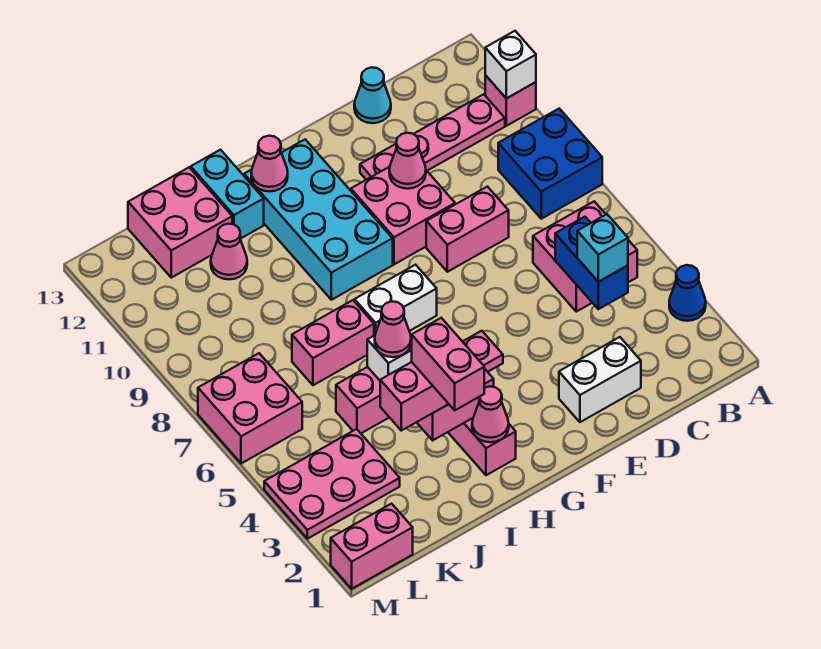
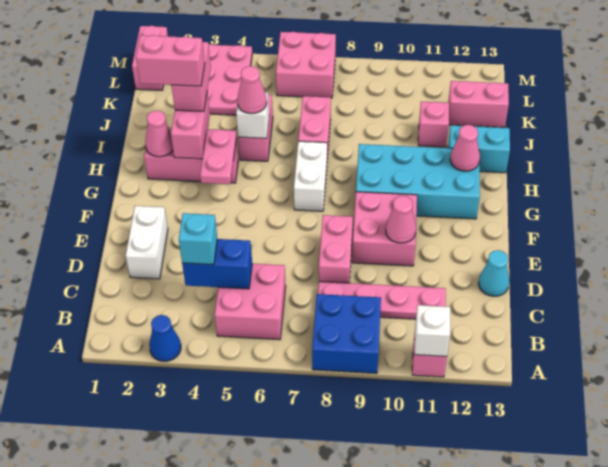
pink 1x4 plate [360,94,505,180] -> pink 1x4 plate turned to [318,282,446,319]
pink 1x1 cone [211,224,247,279] -> pink 1x1 brick [418,102,449,147]
pink 2x2 brick [128,168,232,278] -> pink 1x2 brick [448,81,509,128]

